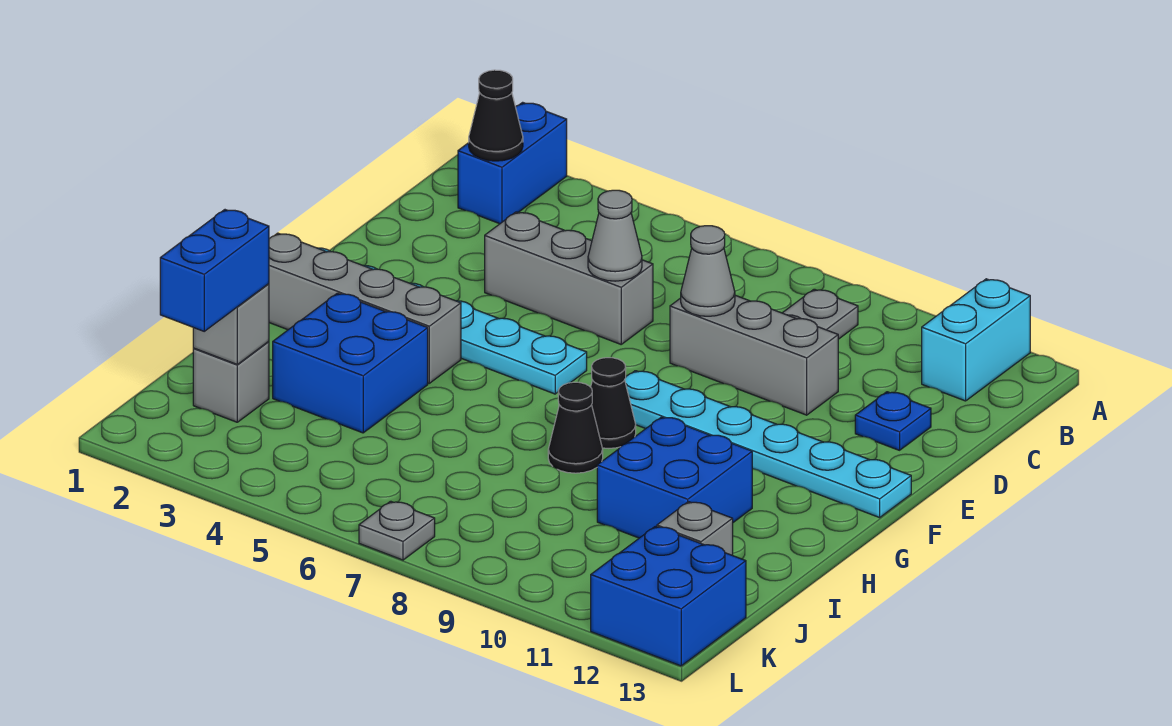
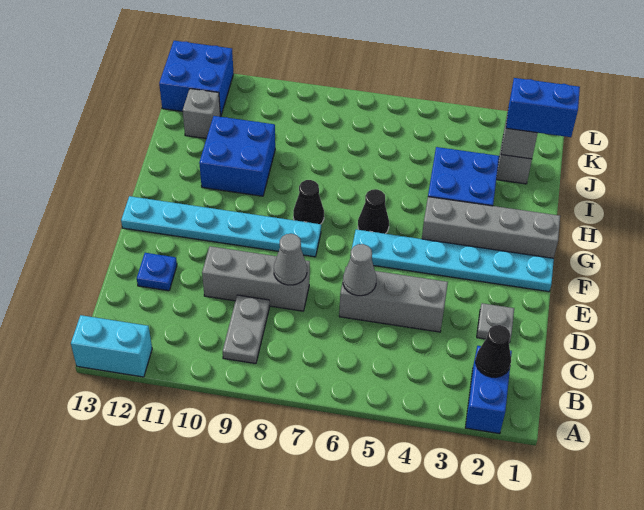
cyan 1x2 brick [922,279,1030,401] -> cyan 1x2 brick turned to [71,315,152,377]
black 1x1 cone [548,382,603,473] -> black 1x1 cone moved to [358,189,389,234]
blue 1x2 brick [160,210,269,331] -> blue 1x2 brick turned to [506,78,580,137]
grey 1x1 plate [359,501,435,560] -> grey 1x1 plate moved to [477,303,514,342]

